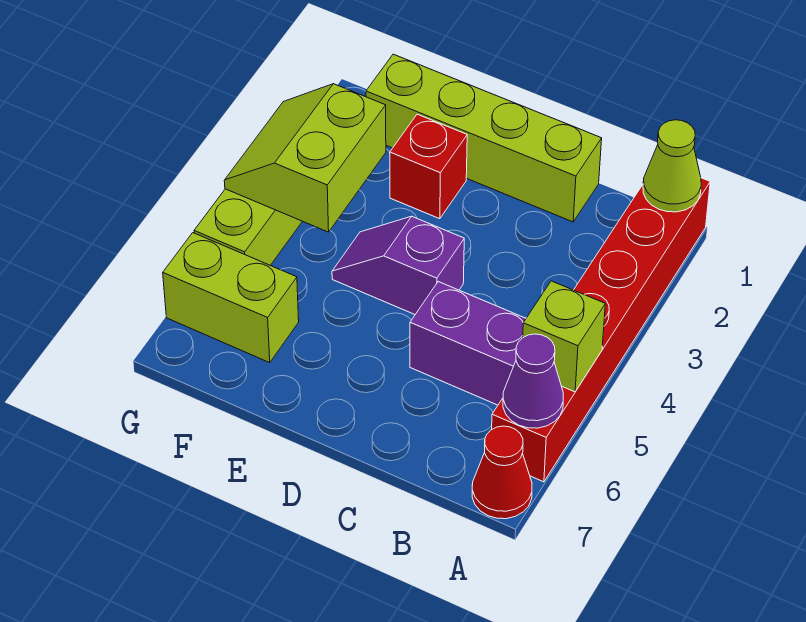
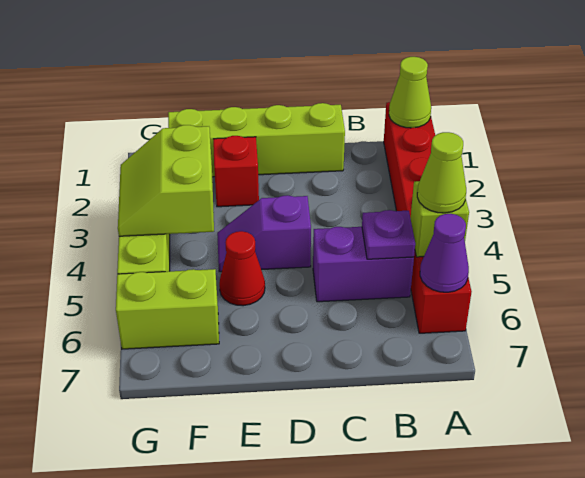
none -> lime 1x1 cone [417,132,466,213]
red 1x1 cone [472,426,532,519] -> red 1x1 cone moved to [219,231,265,306]
none -> purple 1x1 plate [362,210,415,259]

